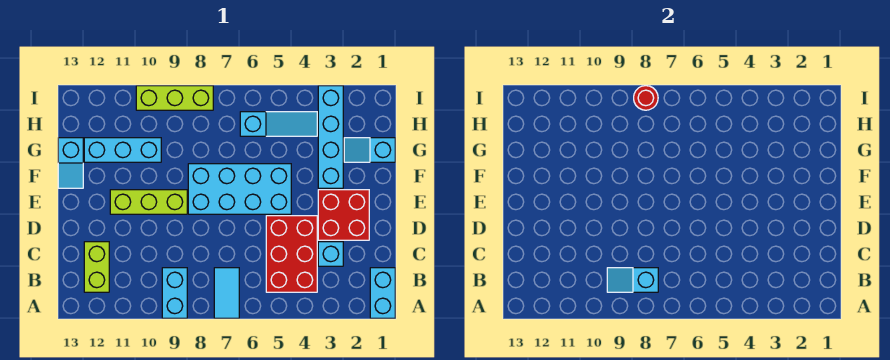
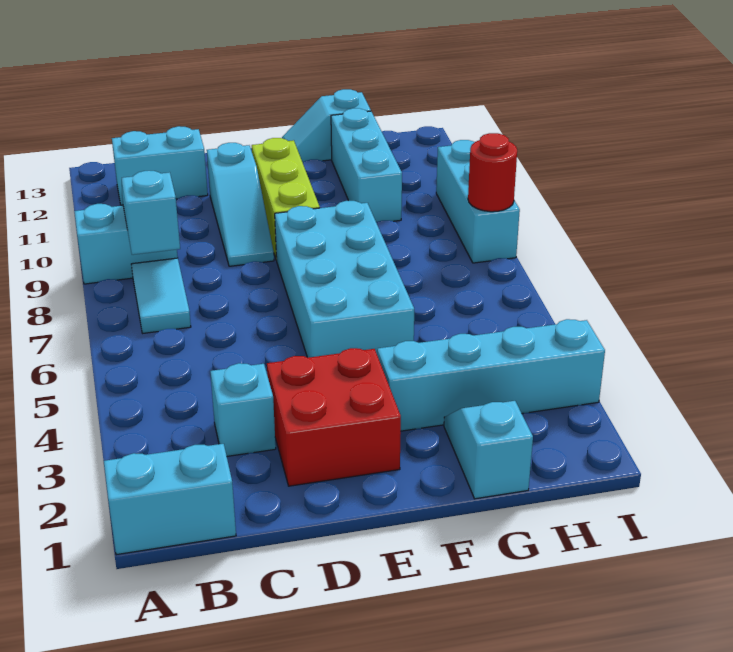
cyan 1x2 tile [214,268,239,318] -> cyan 1x2 tile turned to [131,258,191,333]
red 2x3 brick [266,216,317,292] -> none
lime 1x2 brick [84,242,109,292] -> cyan 1x2 brick [112,126,208,205]
cyan 1x3 slope [240,112,317,136] -> cyan 1x3 slope moved to [207,143,274,266]
lime 1x3 brick [136,86,213,110] -> cyan 1x3 brick [436,140,520,263]

